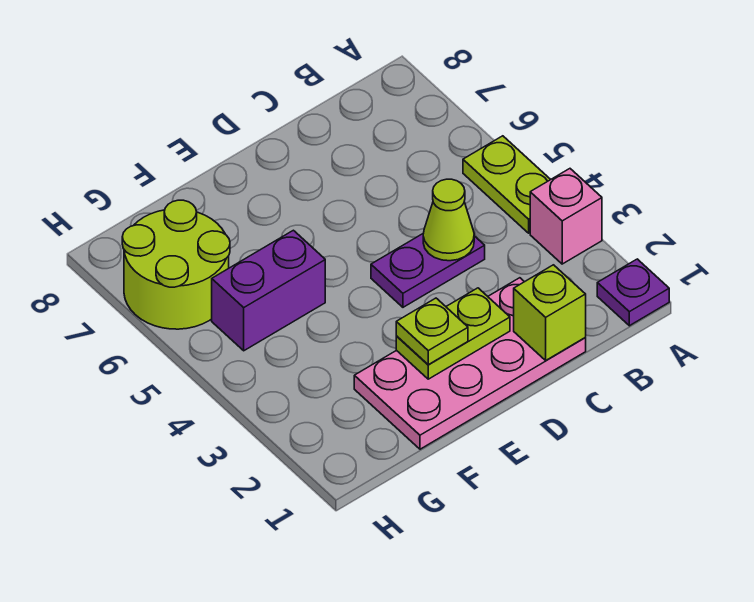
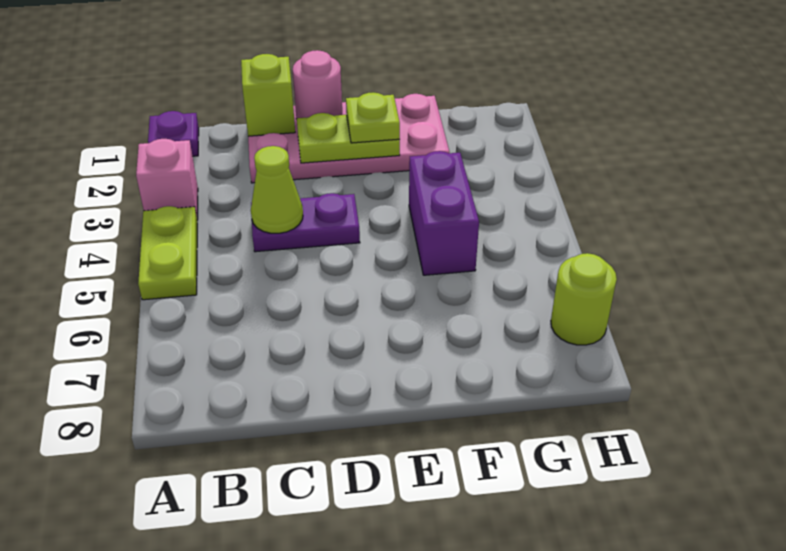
none -> pink 1x1 round brick [293,50,342,119]
purple 1x2 brick [212,230,325,351] -> purple 1x2 brick turned to [409,151,479,275]
lime 2x2 round brick [122,200,230,329] -> lime 1x1 round brick [551,253,617,345]

